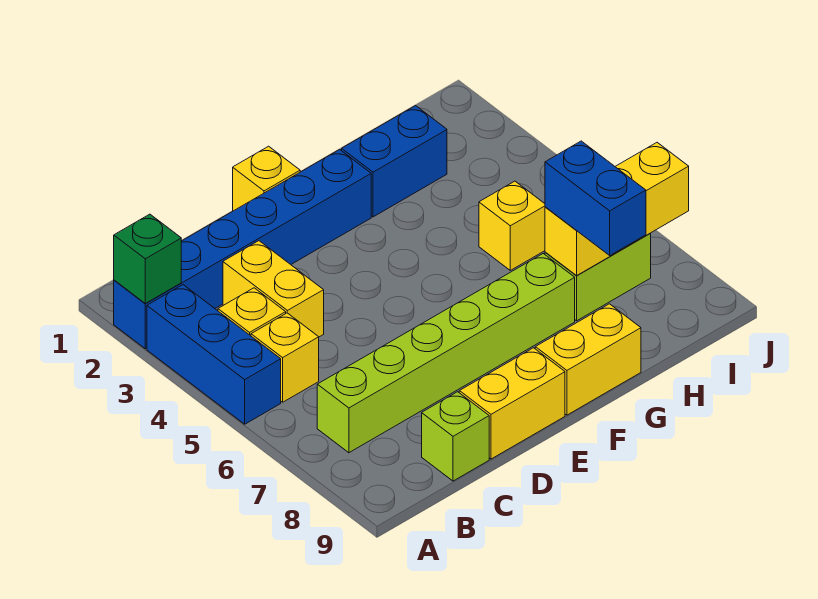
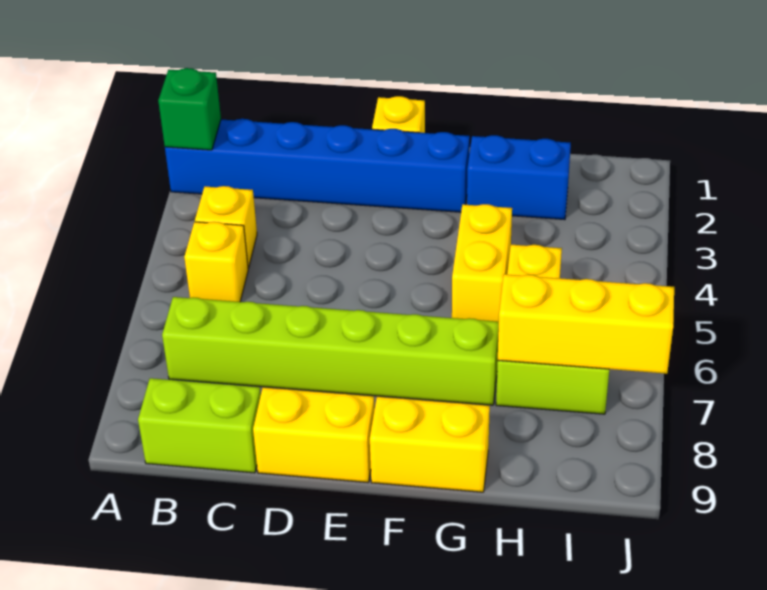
blue 1x3 brick [147,285,281,424] -> none
yellow 1x2 brick [223,241,324,337] -> yellow 1x2 brick moved to [452,204,512,322]
lime 1x1 brick [422,392,489,481] -> lime 1x2 brick [138,378,261,473]
blue 1x2 brick [545,141,646,255] -> none

